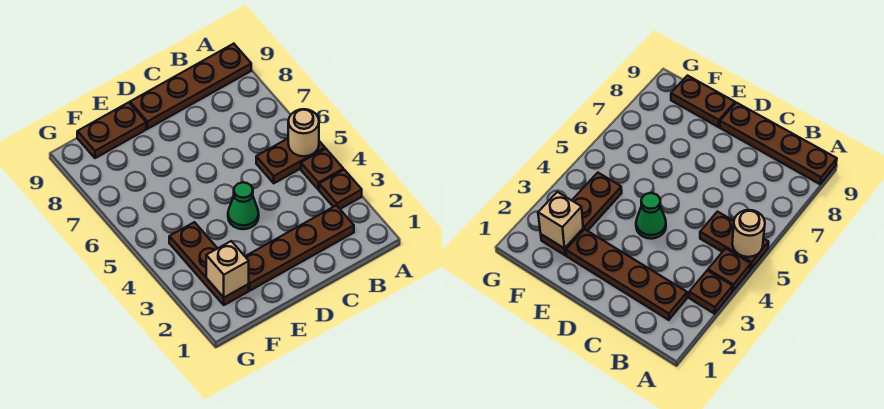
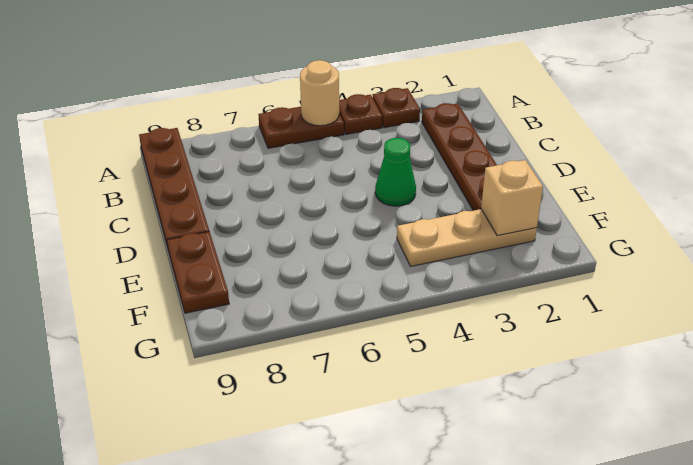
brown 1x2 plate [256,138,325,183] -> brown 1x2 plate turned to [258,107,344,148]
brown 1x3 plate [169,222,249,305] -> tan 1x3 plate [397,209,537,266]

